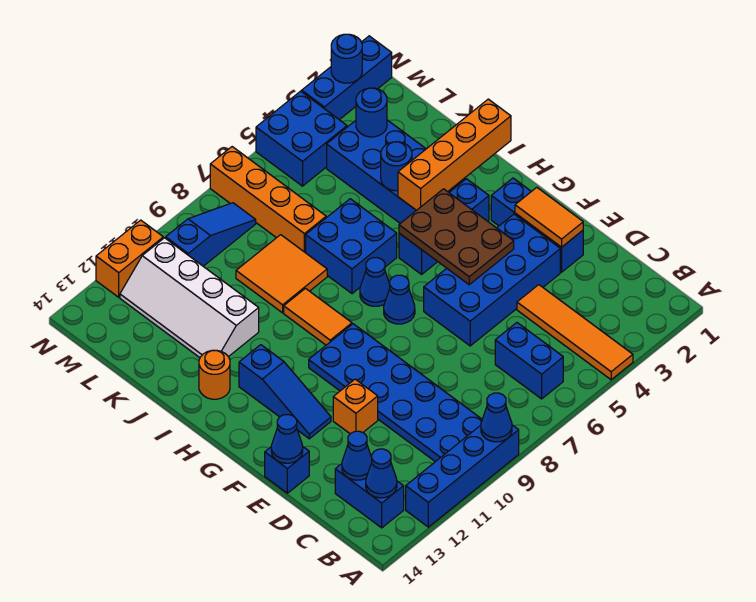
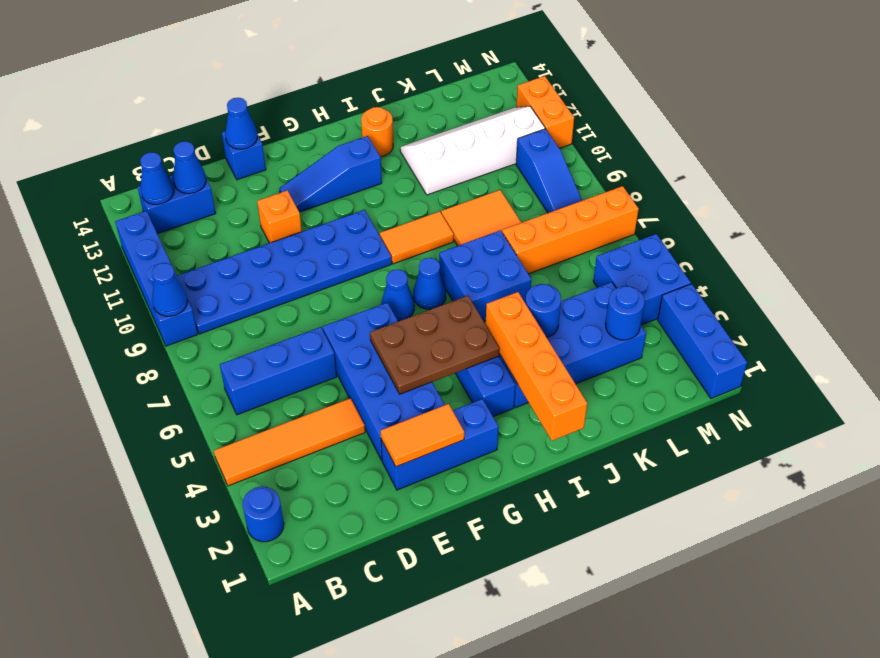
blue 1x2 brick [495,323,563,399] -> blue 1x3 brick [220,327,337,415]
blue 1x1 round brick [331,34,362,83] -> blue 1x1 round brick moved to [243,487,284,542]

